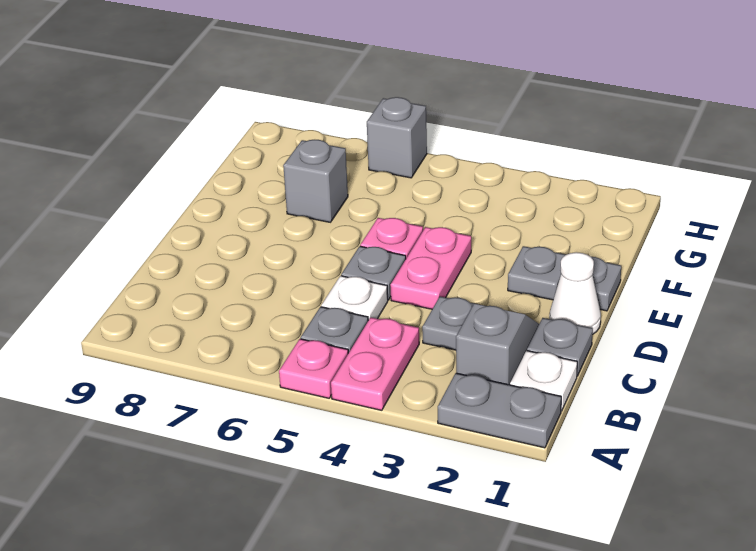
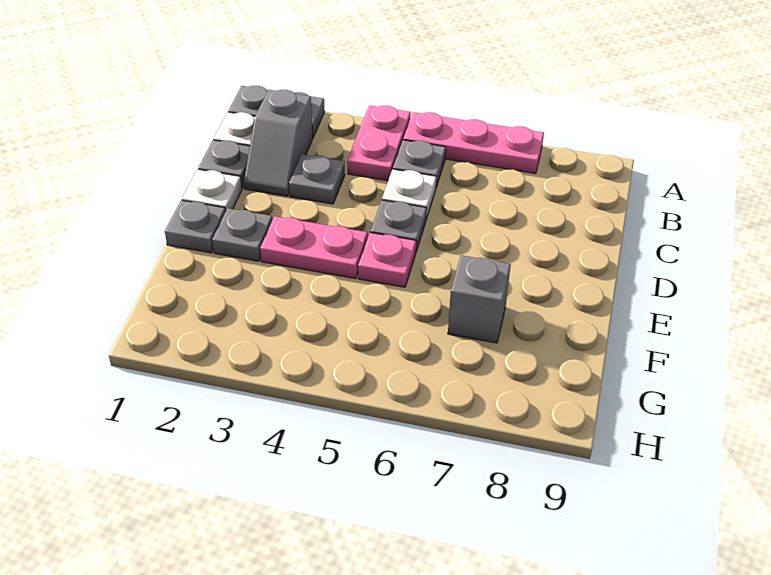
pink 1x1 plate [279,339,348,398] -> pink 1x3 plate [403,112,544,174]
white 1x1 cone [549,252,601,335] -> white 1x1 plate [182,169,242,210]
pink 1x2 plate [390,227,471,309] -> pink 1x2 plate turned to [260,216,368,279]
grey 1x1 brick [367,97,427,178] -> none

